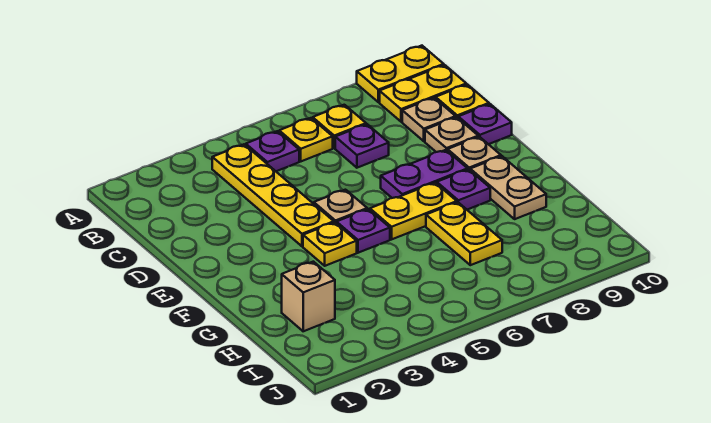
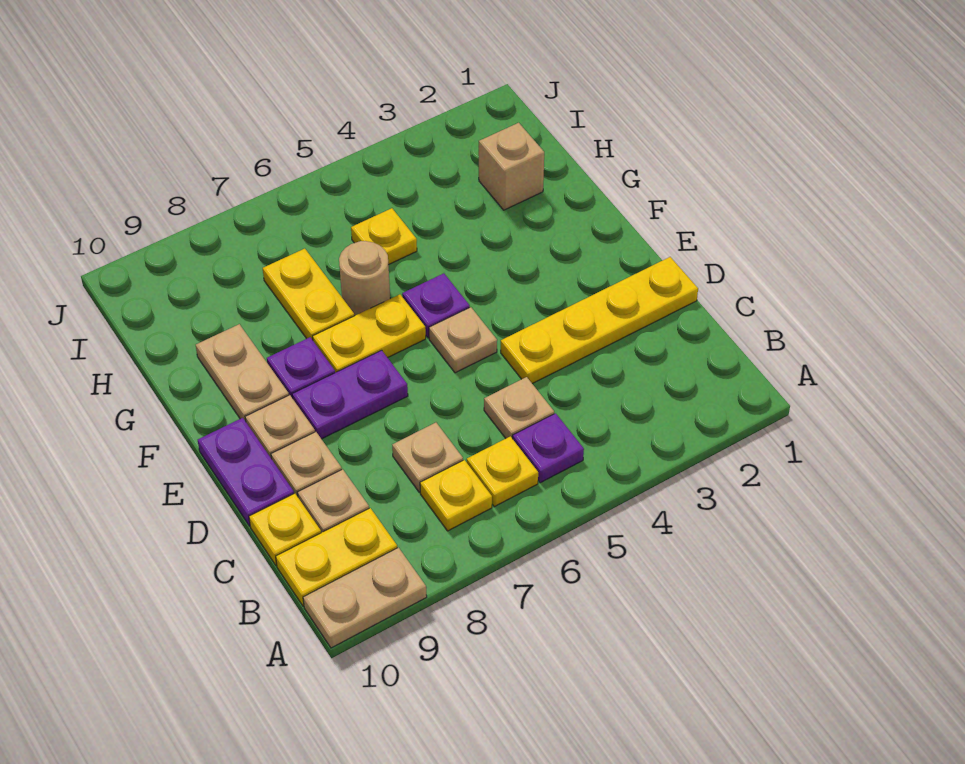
yellow 1x2 plate [357,46,444,102] -> tan 1x2 plate [303,548,427,648]
yellow 1x4 plate [212,144,334,246] -> yellow 1x4 plate turned to [501,257,698,384]
none -> tan 1x1 plate [484,377,554,439]
purple 1x1 plate [335,124,389,168] -> tan 1x1 plate [392,423,463,492]
purple 1x1 plate [458,104,512,144] -> purple 1x2 plate [198,418,294,526]
yellow 1x1 plate [303,222,357,266] -> yellow 1x1 plate moved to [351,208,417,265]
none -> tan 1x1 round brick [339,241,390,316]

